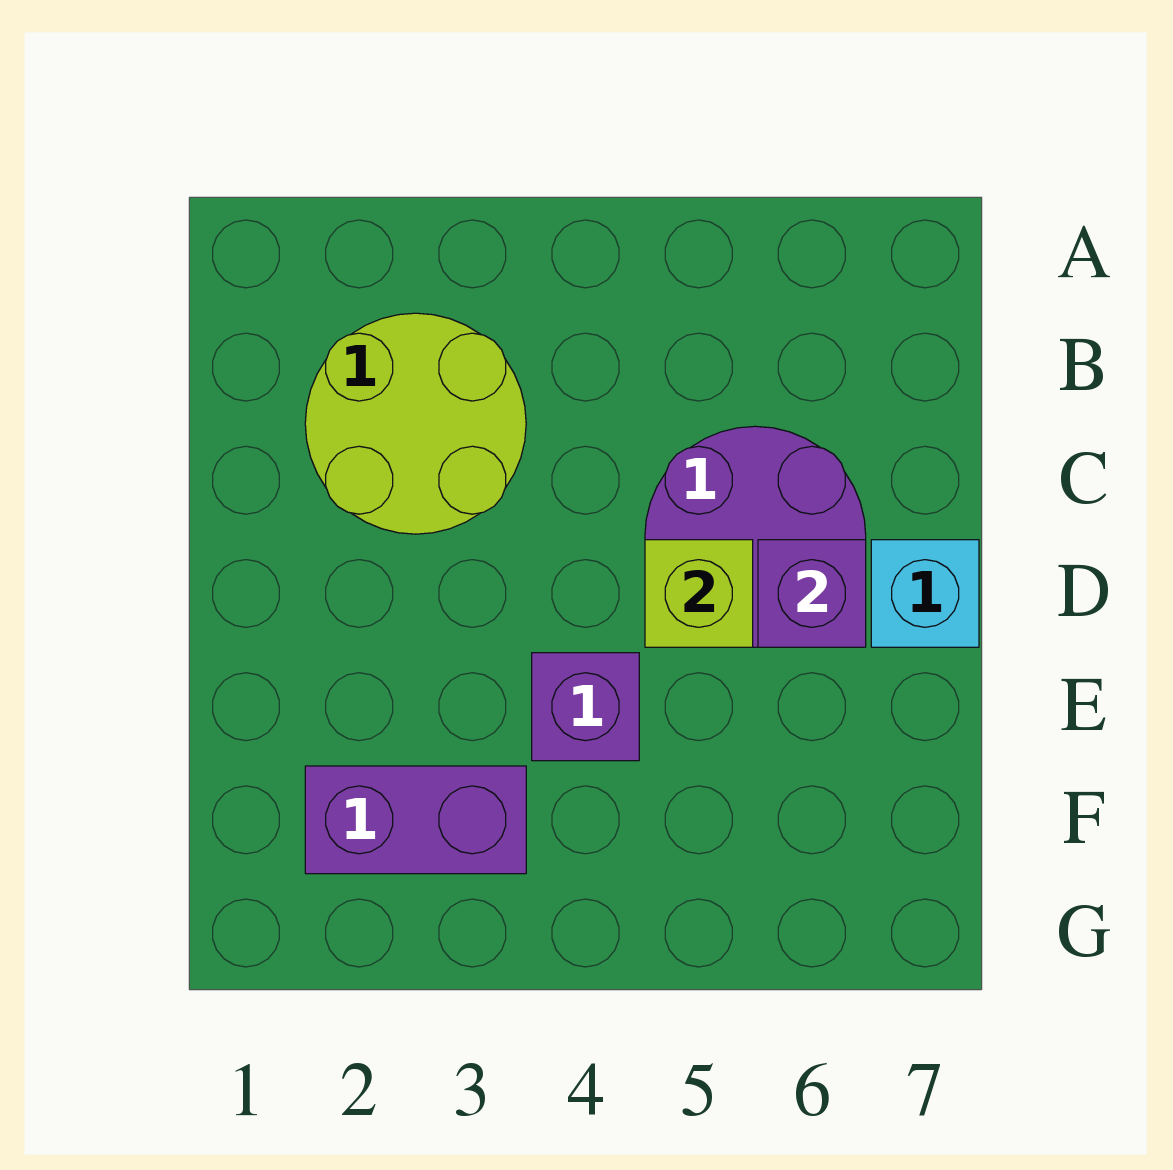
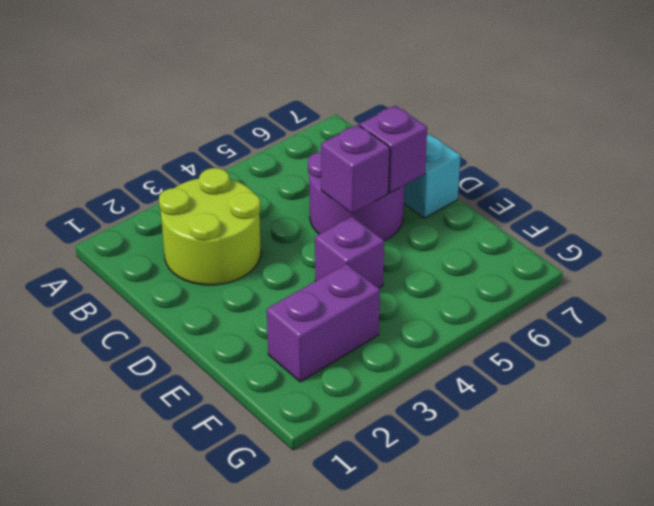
lime 1x1 brick [645,540,753,647] -> purple 1x1 brick [321,125,390,213]

